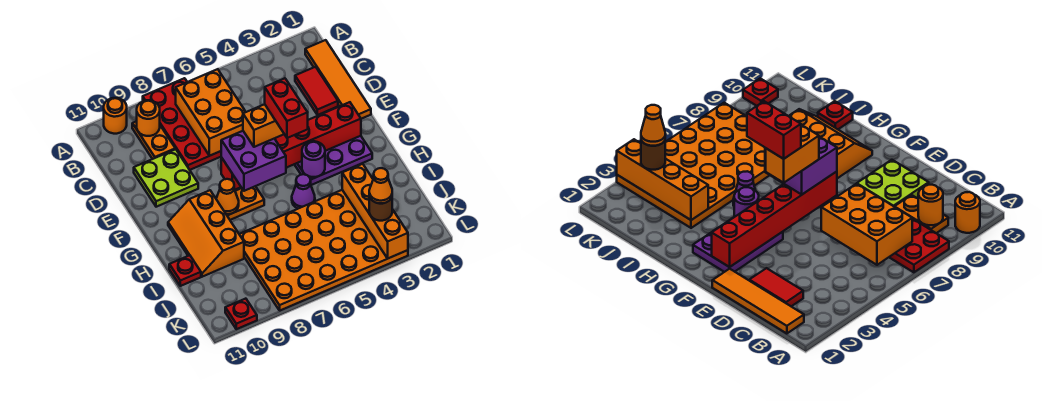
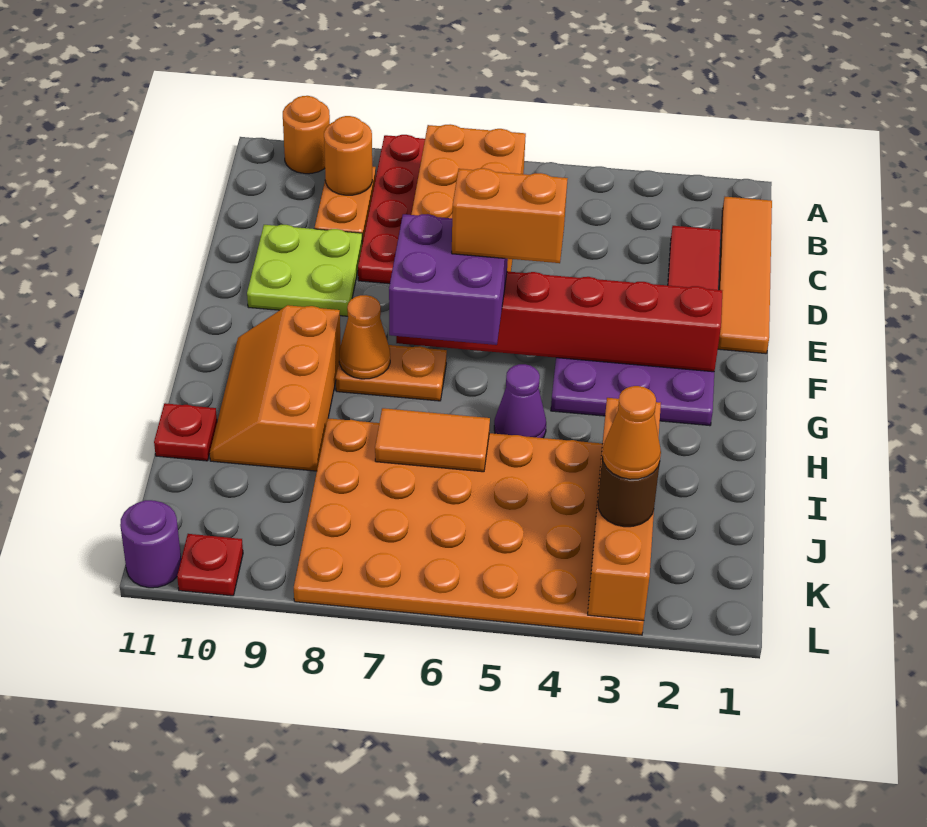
red 1x2 brick [265,78,308,138] -> none
purple 1x1 round brick [302,141,325,177] -> purple 1x1 round brick moved to [120,500,181,588]
none -> orange 1x2 tile [375,408,490,472]

